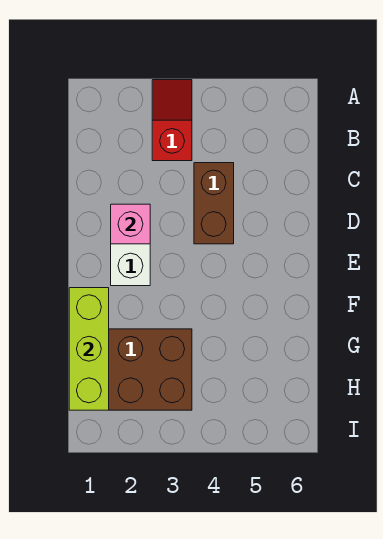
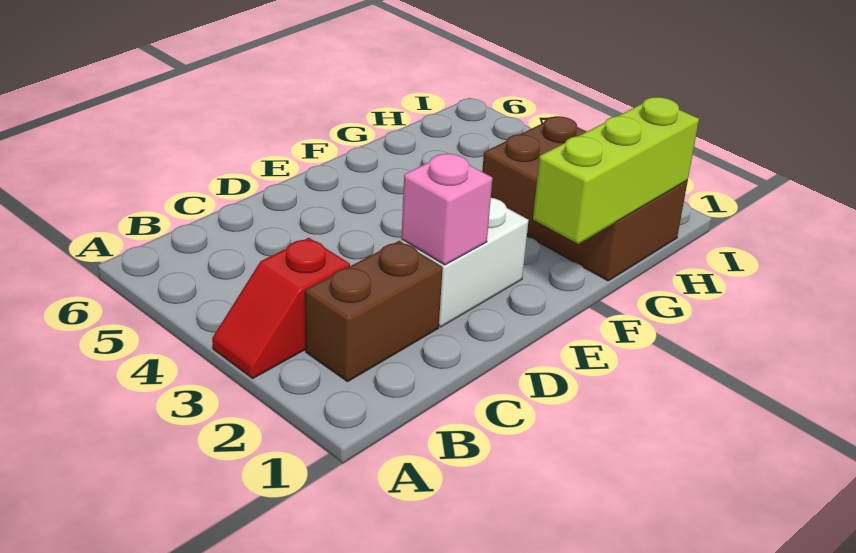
brown 1x2 brick [194,163,234,244] -> brown 1x2 brick moved to [305,241,443,382]

